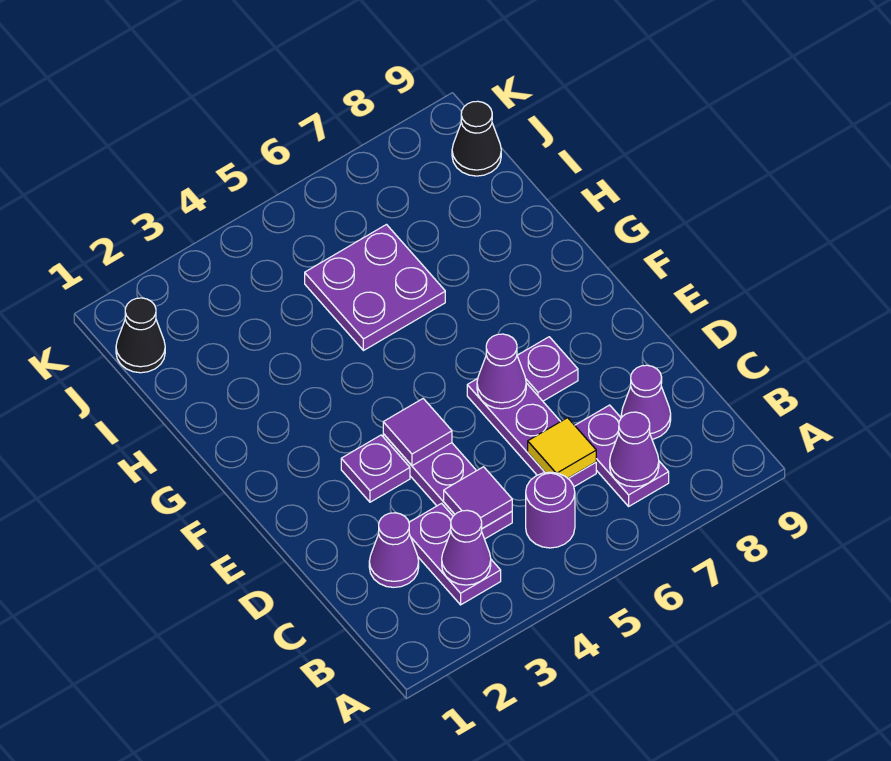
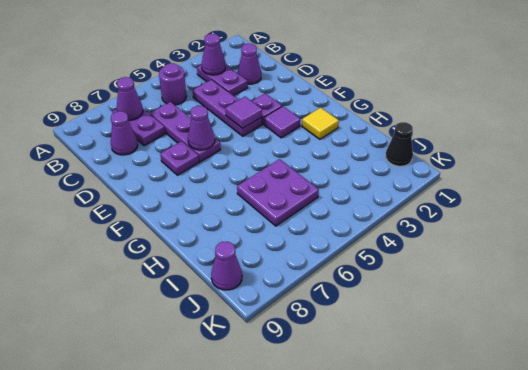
purple 1x1 tile [444,467,512,529] -> purple 1x1 tile moved to [264,106,300,138]
yellow 1x1 tile [528,418,596,478] -> yellow 1x1 tile moved to [302,108,339,139]
black 1x1 cone [452,101,501,176] -> purple 1x1 cone [211,242,242,290]

